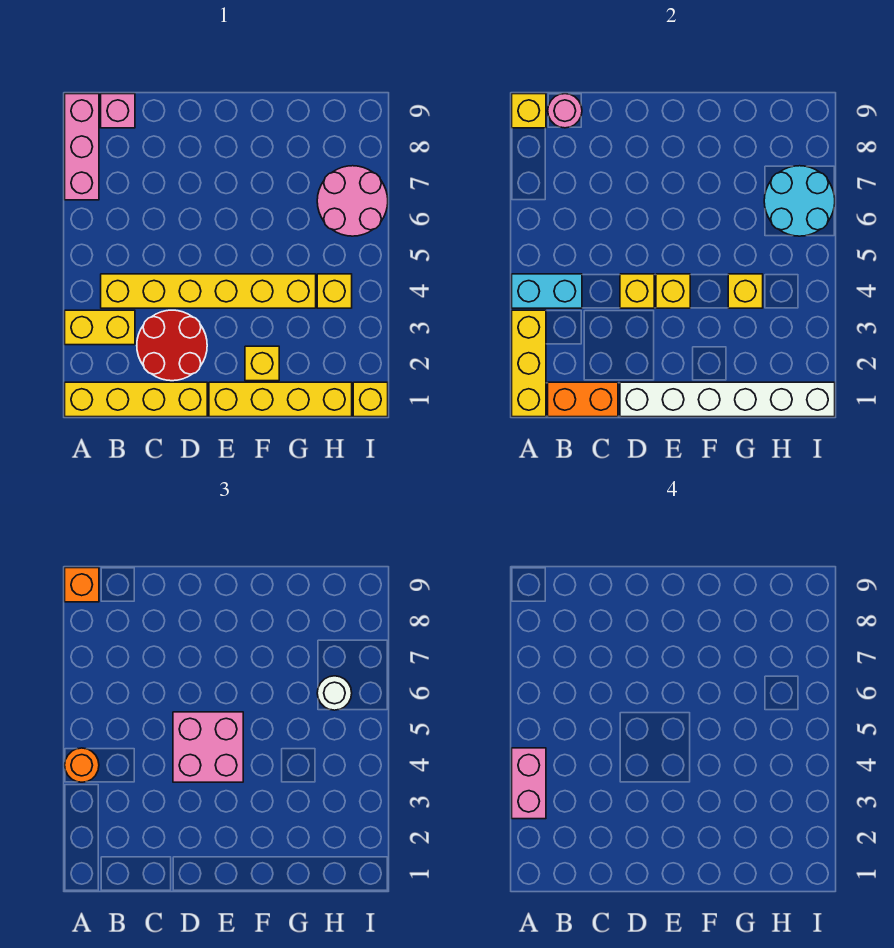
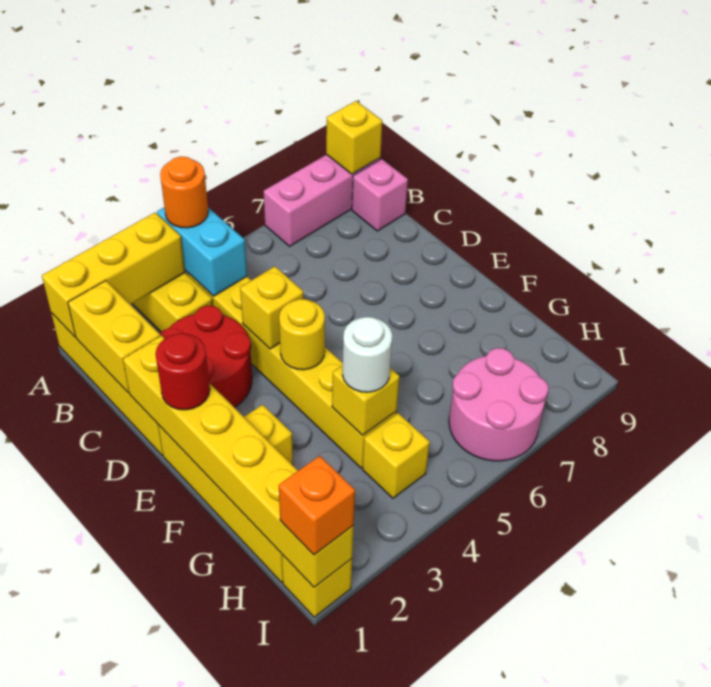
pink 1x2 brick [512,748,546,819] -> none
orange 1x1 brick [65,568,99,602] -> orange 1x1 brick moved to [279,456,355,555]
orange 1x2 brick [548,382,618,417] -> yellow 1x2 brick [68,281,160,393]
pink 1x1 round brick [548,94,582,128] -> none
white 1x6 brick [620,382,835,417] -> yellow 1x6 brick [123,335,354,587]
pink 2x2 brick [173,712,243,782] -> none
none -> red 1x1 round brick [155,334,210,410]
yellow 1x1 brick [656,274,690,308] -> yellow 1x1 round brick [279,299,325,370]
cyan 2x2 round brick [764,166,835,236] -> none
white 1x1 round brick [317,676,352,710] -> white 1x1 round brick moved to [343,317,392,392]

